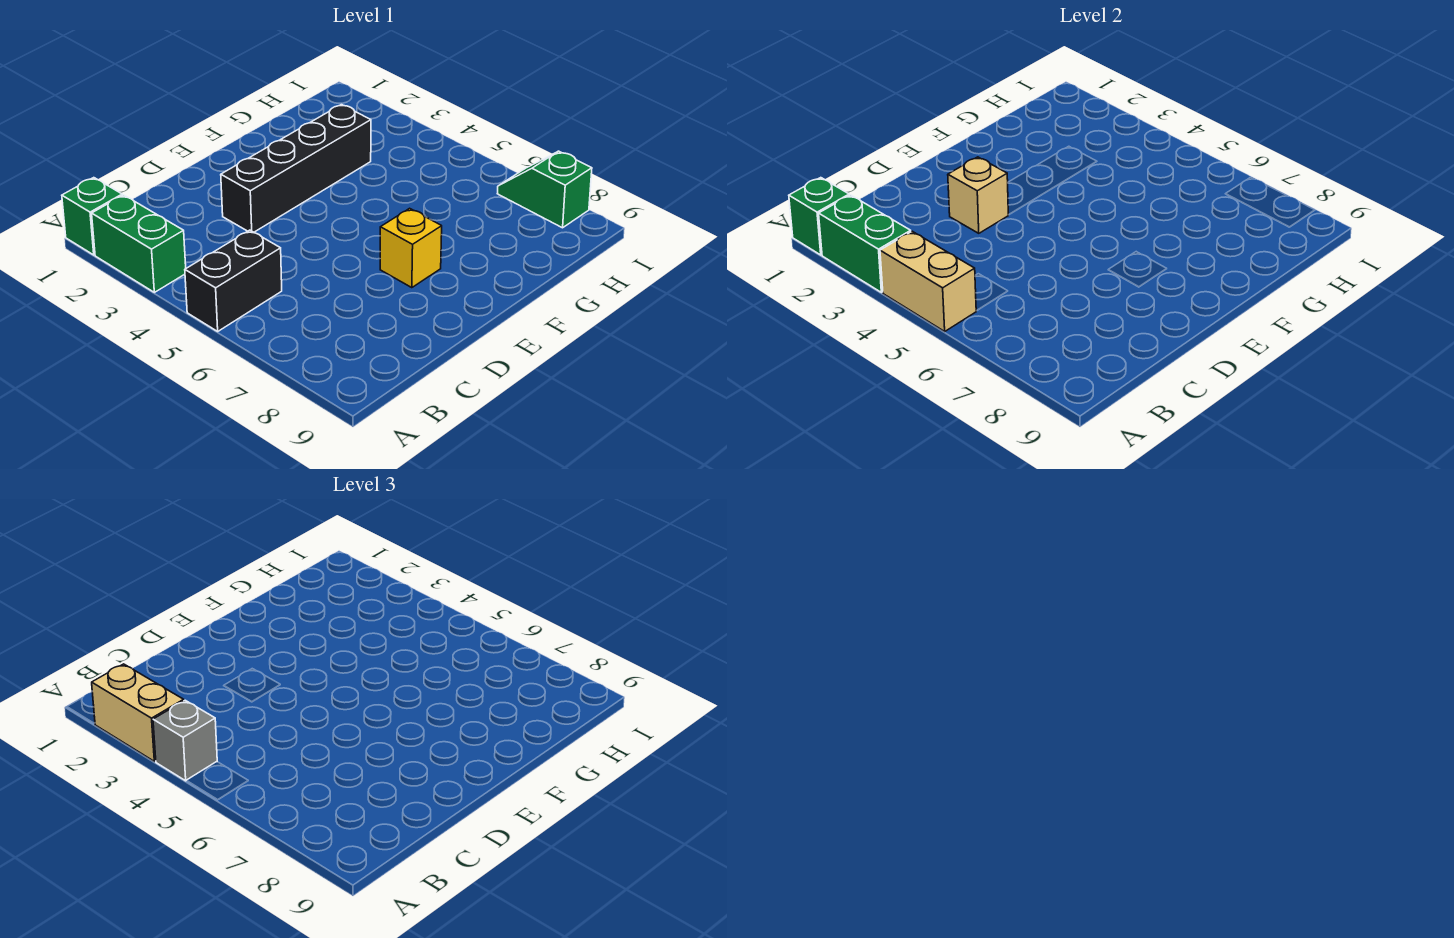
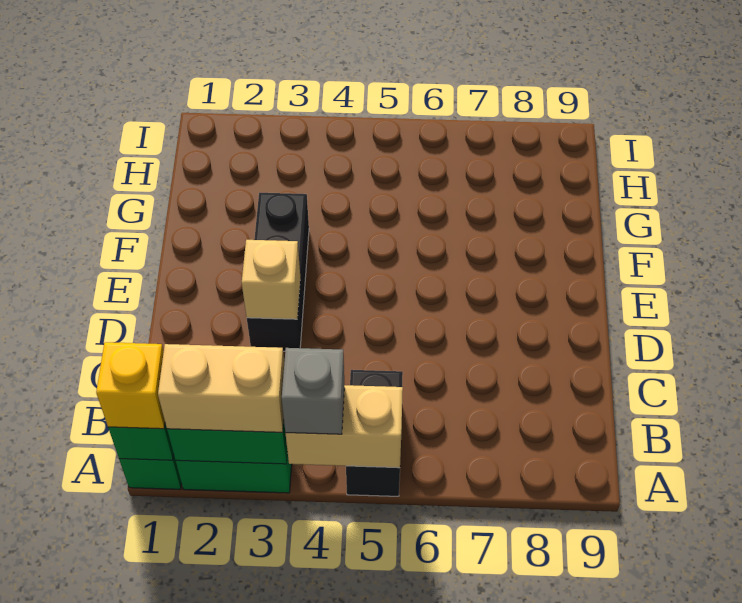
black 1x4 brick [221,105,371,232] -> black 1x3 brick [247,193,309,351]
yellow 1x1 brick [380,208,442,288] -> yellow 1x1 brick moved to [96,342,165,429]
green 1x2 slope [497,151,592,228] -> none

